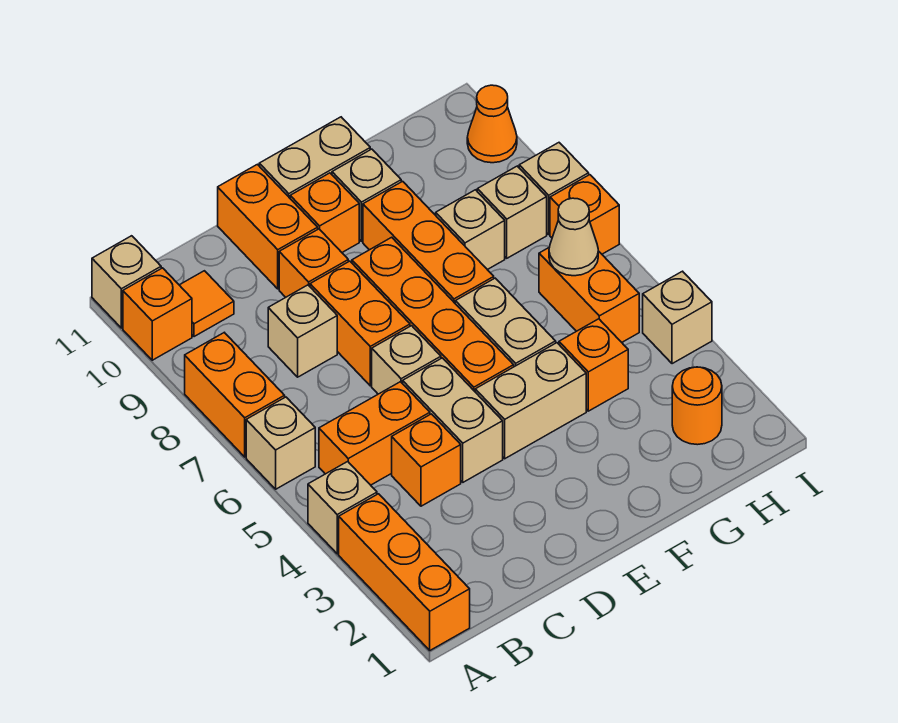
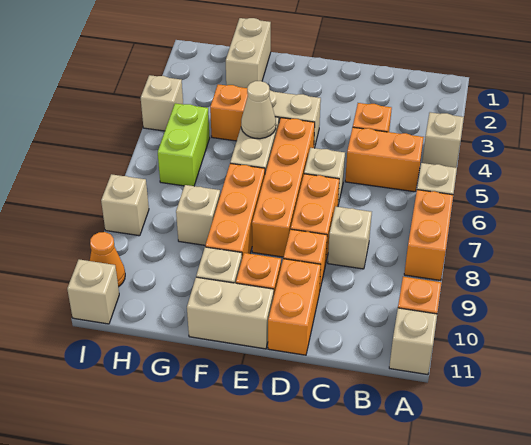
orange 1x3 brick [339,494,470,650] -> none
orange 1x1 tile [180,271,234,337] -> none
tan 1x2 brick [403,358,503,482] -> tan 1x2 brick moved to [226,18,271,88]
orange 1x1 round brick [672,367,722,445] -> none
orange 1x2 brick [539,248,639,342] -> lime 1x2 brick [158,103,210,186]
tan 1x1 cone [549,198,598,276] -> tan 1x1 cone moved to [241,81,276,139]
tan 1x1 brick [477,166,547,258] -> tan 1x1 brick moved to [67,259,119,324]
orange 1x1 brick [550,175,619,254] -> none

